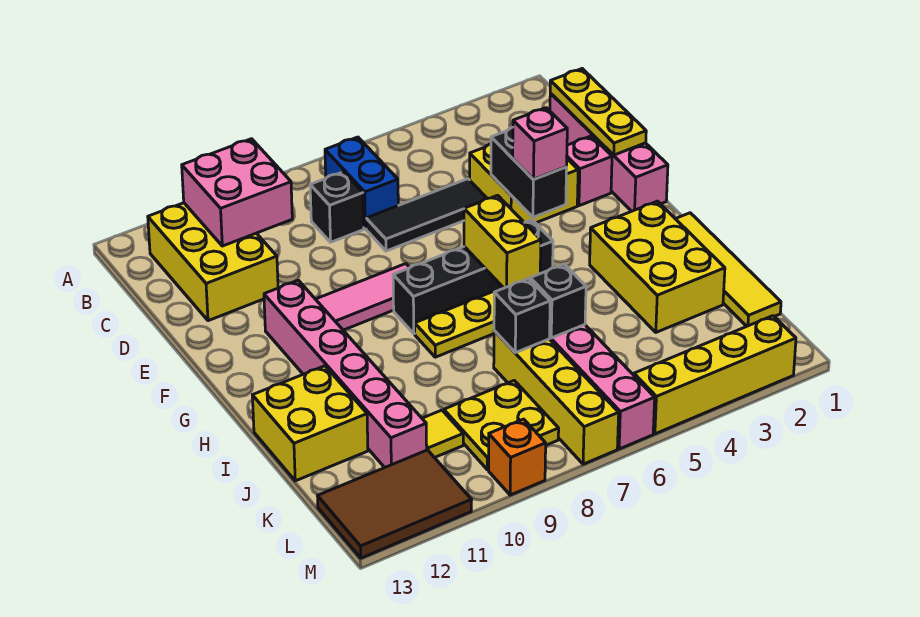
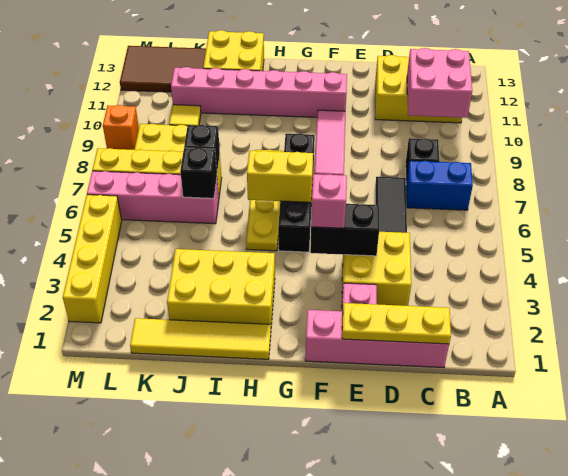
brown 2x3 tile [318,450,472,558] -> brown 2x3 tile turned to [120,46,206,92]

